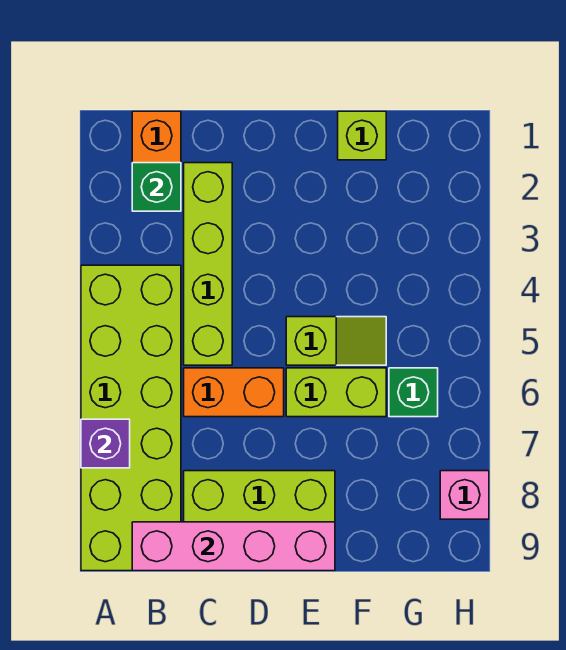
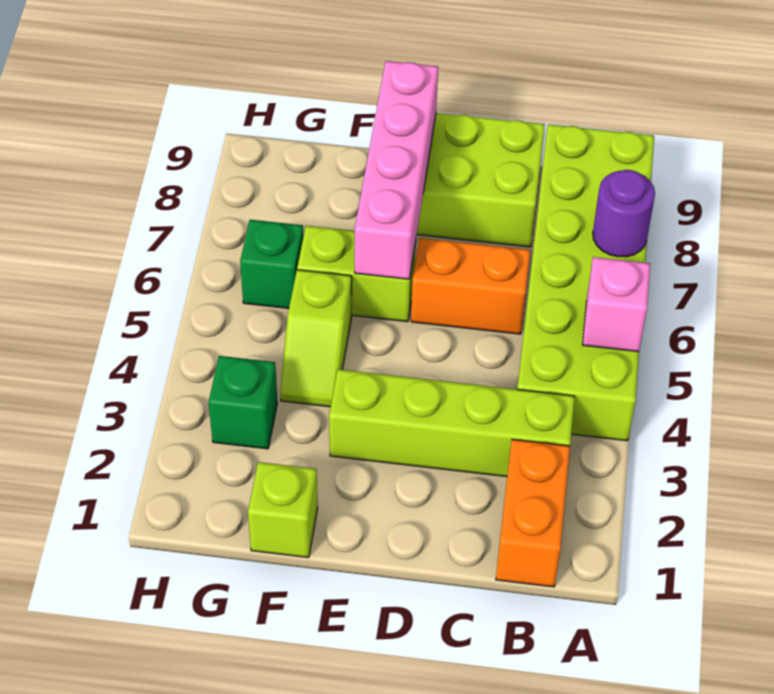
purple 1x1 brick [81,419,130,468] -> purple 1x1 round brick [593,170,655,257]
green 1x1 brick [132,163,181,211] -> green 1x1 brick moved to [209,356,277,449]
pink 1x4 brick [132,522,335,571] -> pink 1x4 brick turned to [355,61,438,279]
lime 1x4 brick [184,163,232,365] -> lime 1x4 brick turned to [329,369,575,477]
lime 1x2 slope [286,317,386,365] -> lime 1x2 slope turned to [280,270,352,407]
pink 1x1 brick [440,471,489,519] -> pink 1x1 brick moved to [582,257,650,352]

